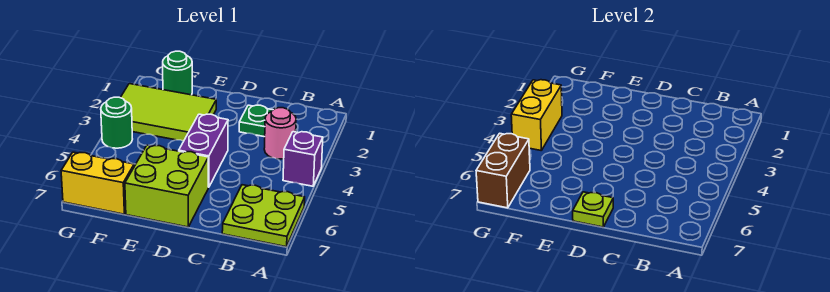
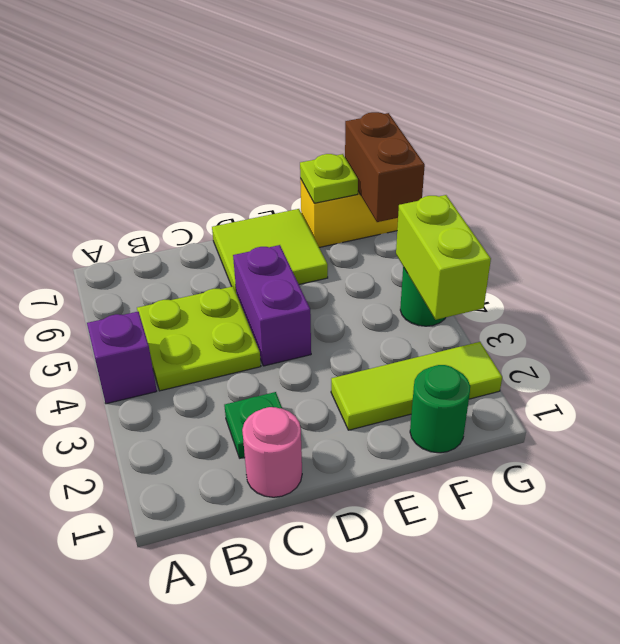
lime 2x2 plate [222,185,305,247] -> lime 2x2 plate moved to [137,286,261,391]
pink 1x1 round brick [264,108,296,159] -> pink 1x1 round brick moved to [242,407,302,497]
lime 2x2 brick [125,145,208,227] -> lime 2x2 tile [212,209,328,291]
lime 1x1 plate [573,192,613,227] -> lime 1x1 plate moved to [300,154,358,203]
lime 2x3 tile [120,84,216,141] -> lime 1x3 tile [331,342,502,430]
yellow 1x2 brick [511,80,562,151] -> lime 1x2 brick [396,195,491,320]

